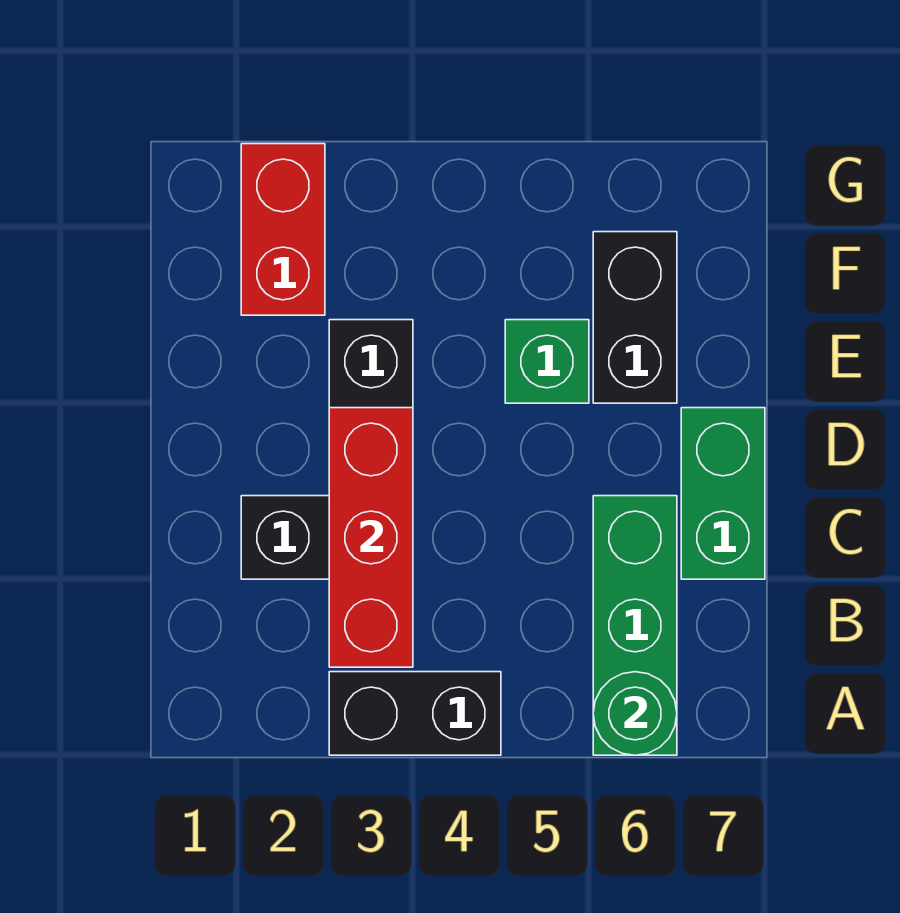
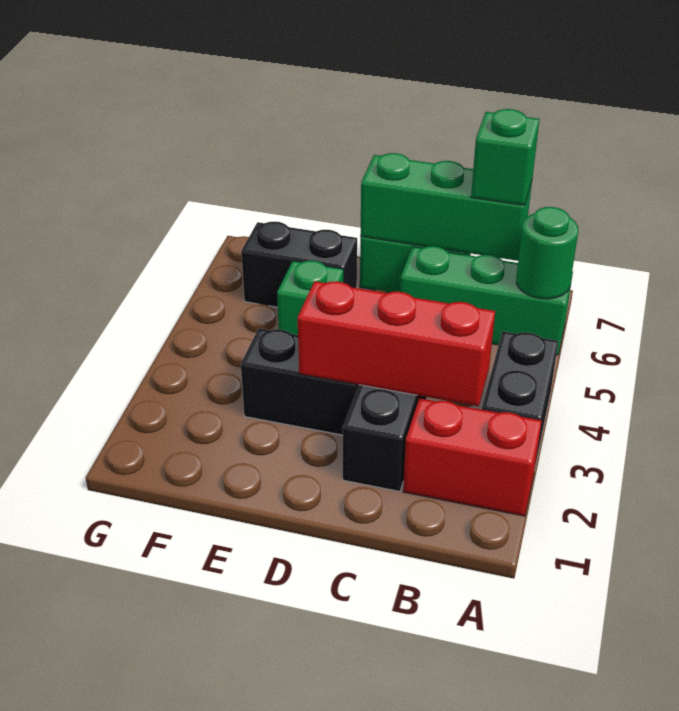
none -> green 1x3 brick [360,153,532,261]
none -> green 1x1 brick [471,109,539,205]
red 1x2 brick [241,144,325,315] -> red 1x2 brick moved to [403,398,542,516]

